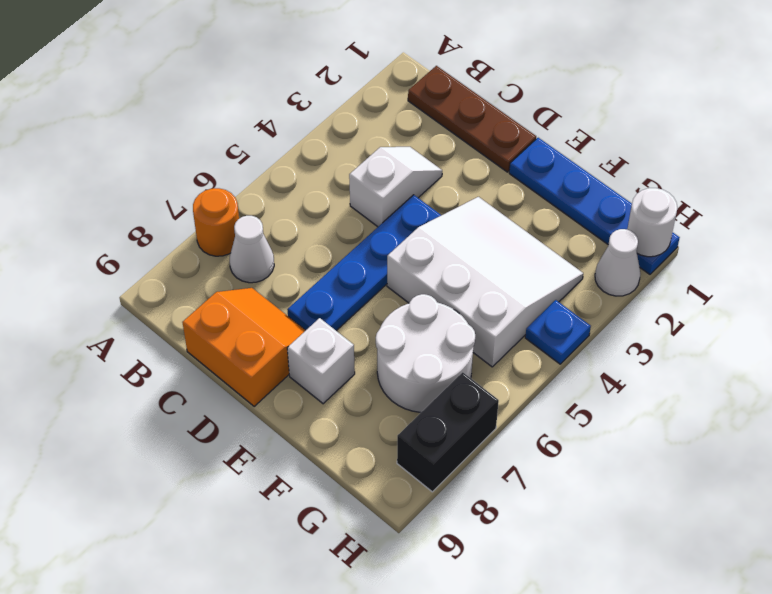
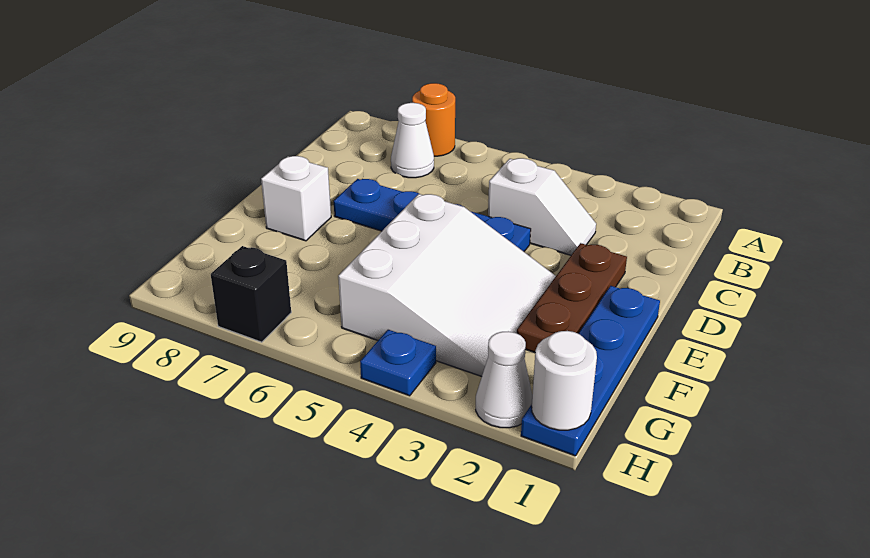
brown 1x3 plate [408,66,536,172] -> brown 1x3 plate moved to [517,243,627,353]
orange 2x2 slope [182,288,306,406] -> none
white 2x2 round brick [376,294,475,412] -> none
black 1x2 brick [397,372,499,492] -> black 1x1 brick [211,246,291,342]

